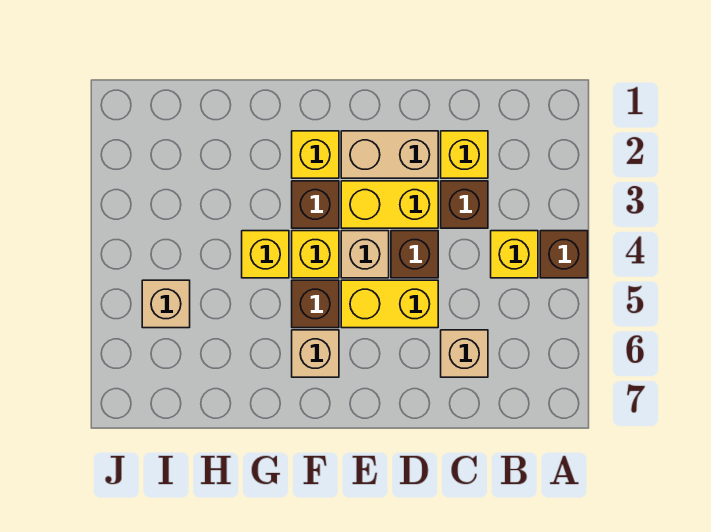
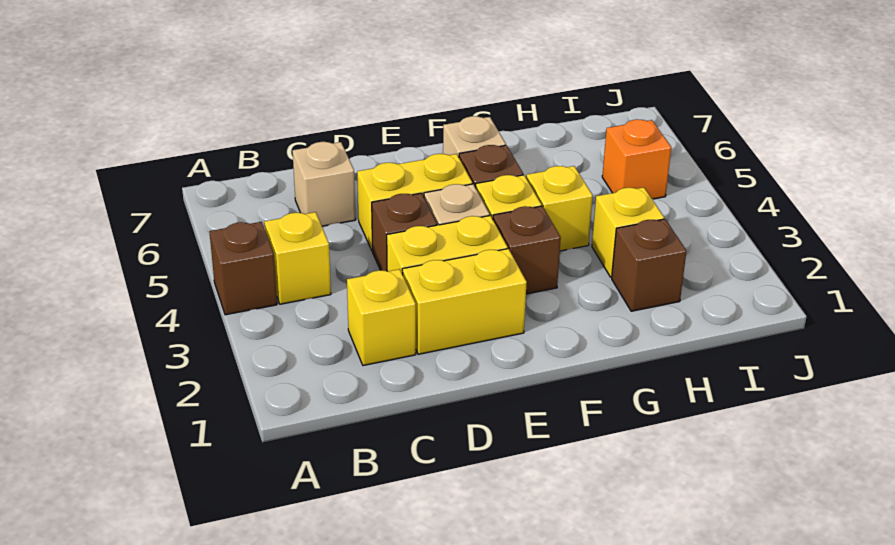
brown 1x1 brick [441,181,488,228] -> brown 1x1 brick moved to [612,219,686,311]
tan 1x2 brick [341,131,438,178] -> yellow 1x2 brick [402,249,527,354]
yellow 1x1 brick [292,131,339,178] -> yellow 1x1 brick moved to [592,187,664,277]
tan 1x1 brick [142,280,190,328] -> orange 1x1 brick [602,119,671,199]

